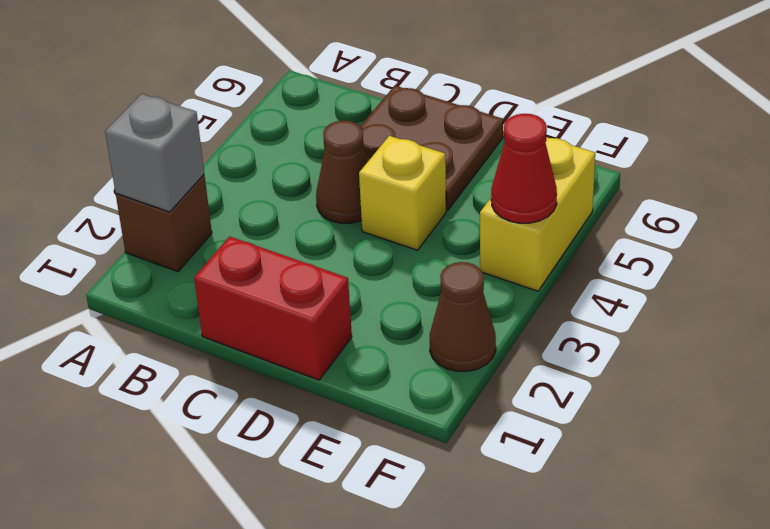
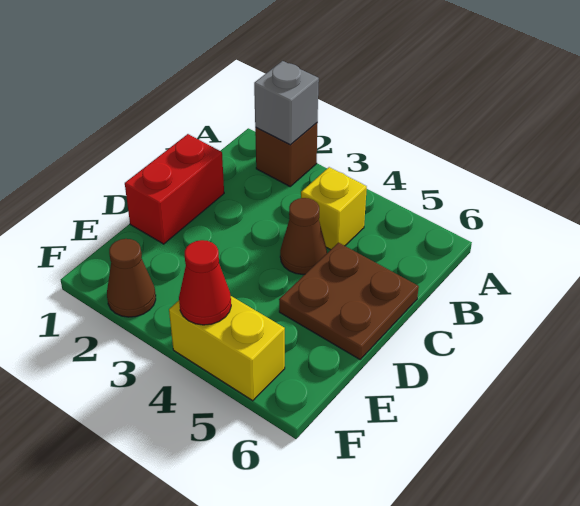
yellow 1x1 brick [359,136,446,250] -> yellow 1x1 brick moved to [301,167,367,250]

